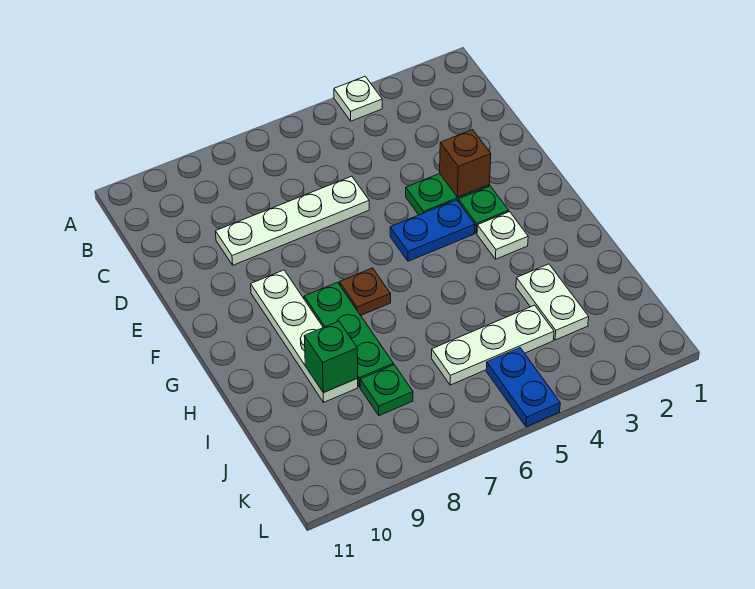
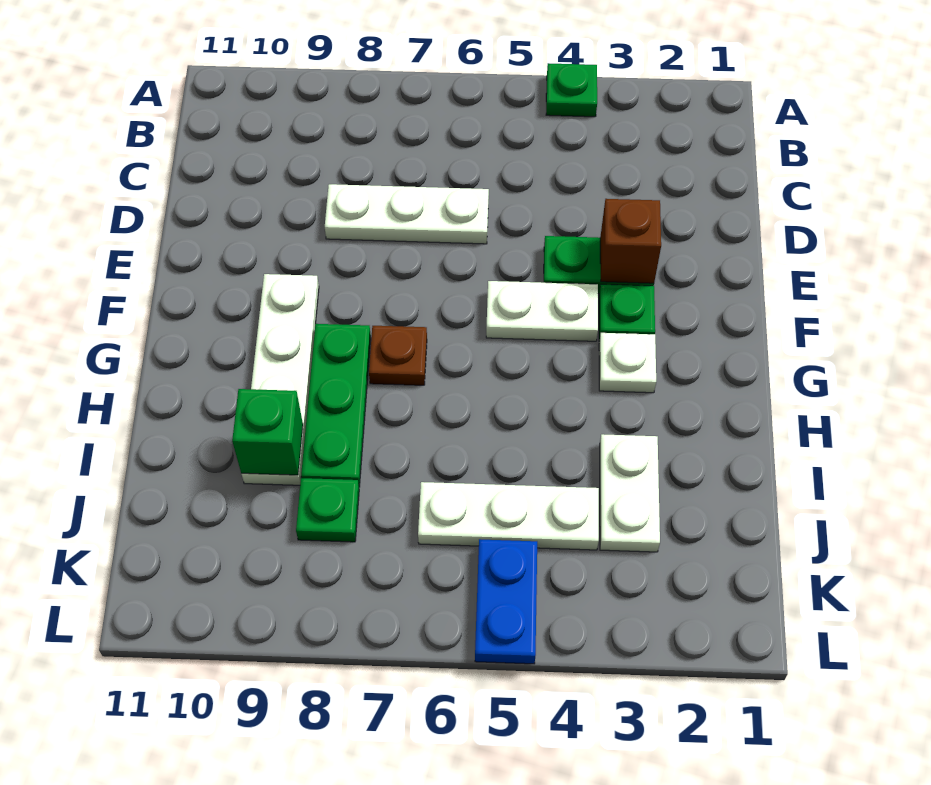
white 1x1 plate [334,76,382,121] -> green 1x1 plate [546,63,597,117]
white 1x4 plate [215,176,369,265] -> white 1x3 plate [325,184,489,244]
blue 1x2 plate [390,200,475,261] -> white 1x2 plate [486,281,598,341]

